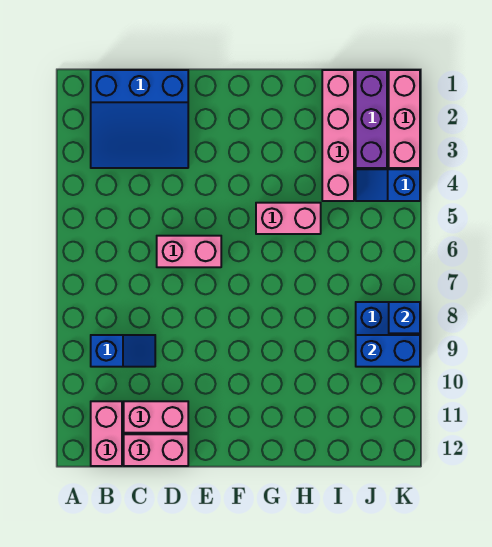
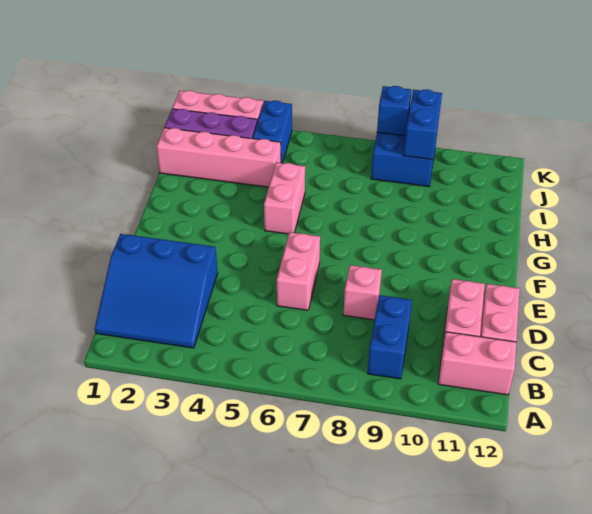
blue 3x3 slope [91,70,188,168] -> blue 3x3 slope turned to [95,234,218,348]
blue 1x2 slope [91,335,155,367] -> blue 1x2 brick [368,295,412,379]
none -> pink 1x1 brick [343,265,382,320]
blue 1x2 slope [356,169,420,201] -> blue 1x2 brick [253,101,292,163]

